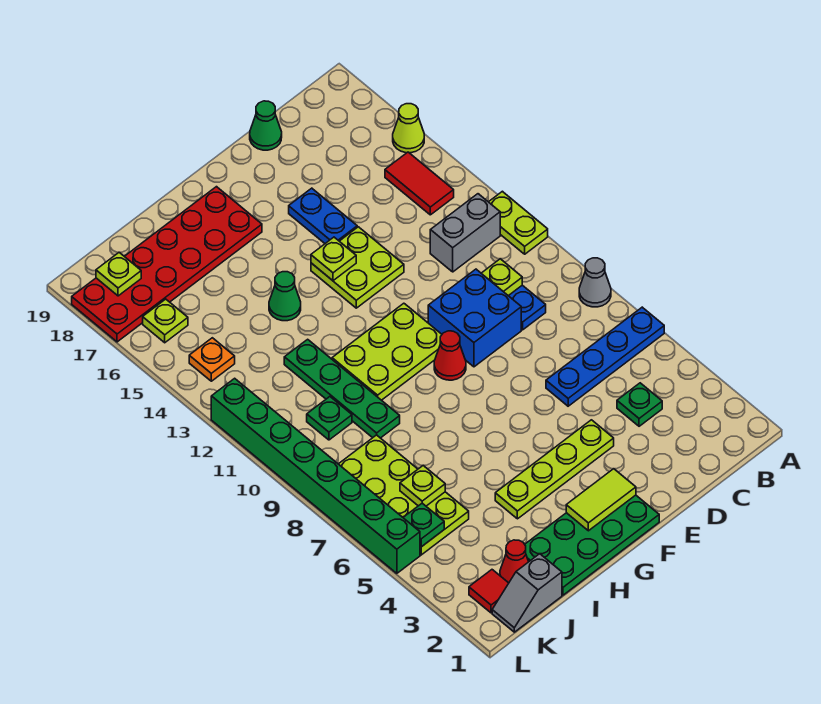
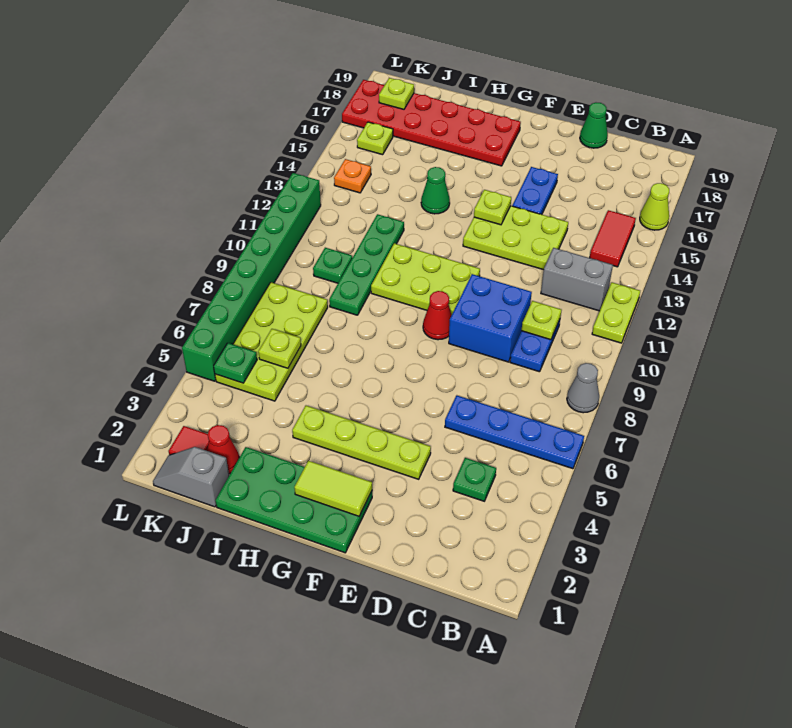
lime 2x2 plate [311,227,404,308] -> lime 2x3 plate [463,206,568,270]

